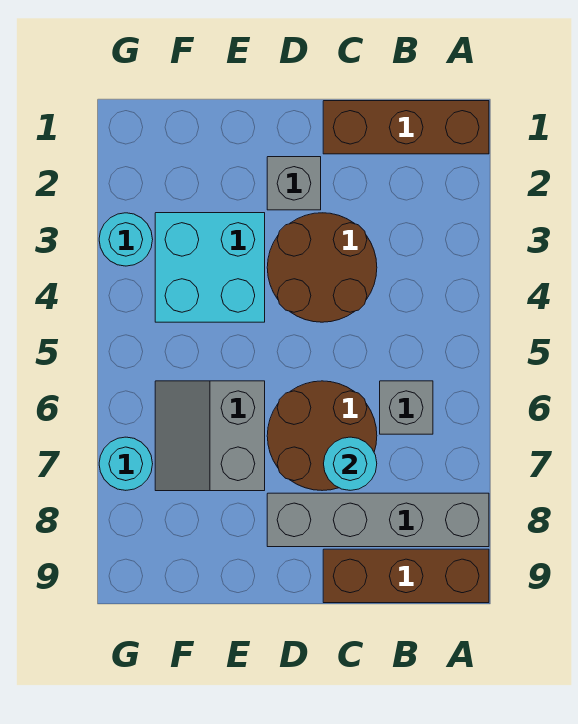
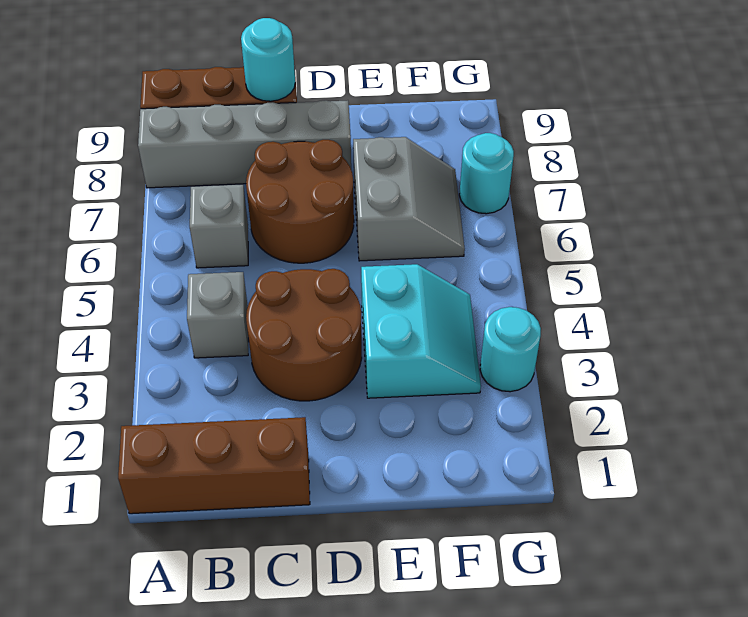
cyan 1x1 round brick [324,437,377,490] -> cyan 1x1 round brick moved to [241,18,295,101]
grey 1x1 brick [267,157,321,210] -> grey 1x1 brick moved to [187,272,248,358]
cyan 2x2 brick [155,213,265,322] -> cyan 2x2 slope [361,264,481,398]

